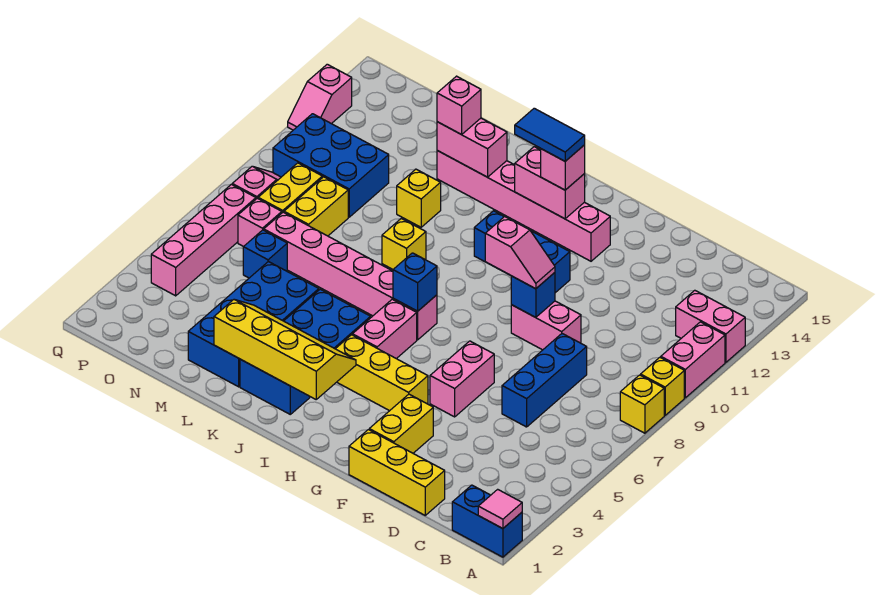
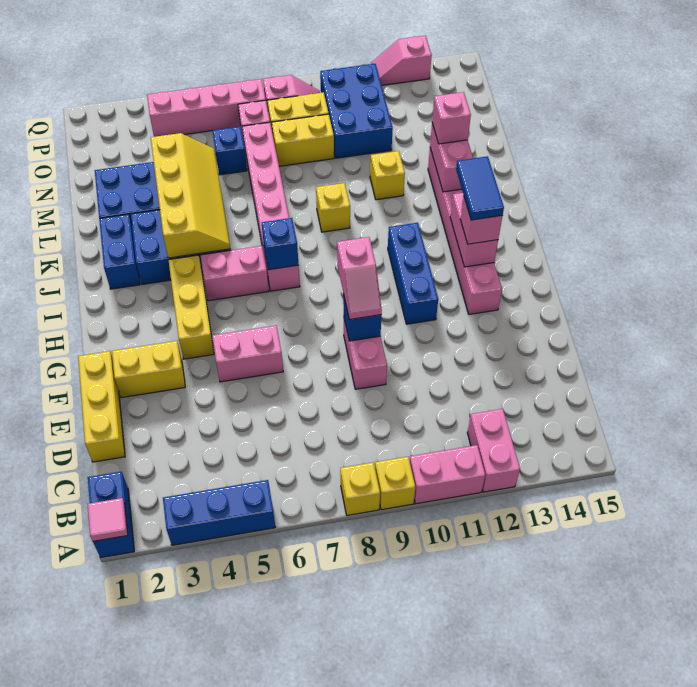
blue 1x3 brick [502,334,587,427] -> blue 1x3 brick moved to [163,480,275,545]
yellow 2x4 slope [214,300,356,399] -> yellow 2x4 slope moved to [151,133,230,258]

